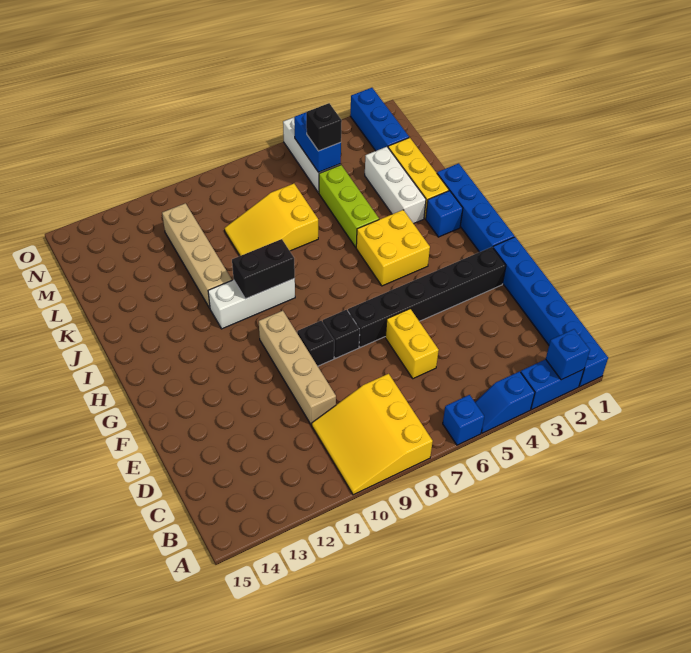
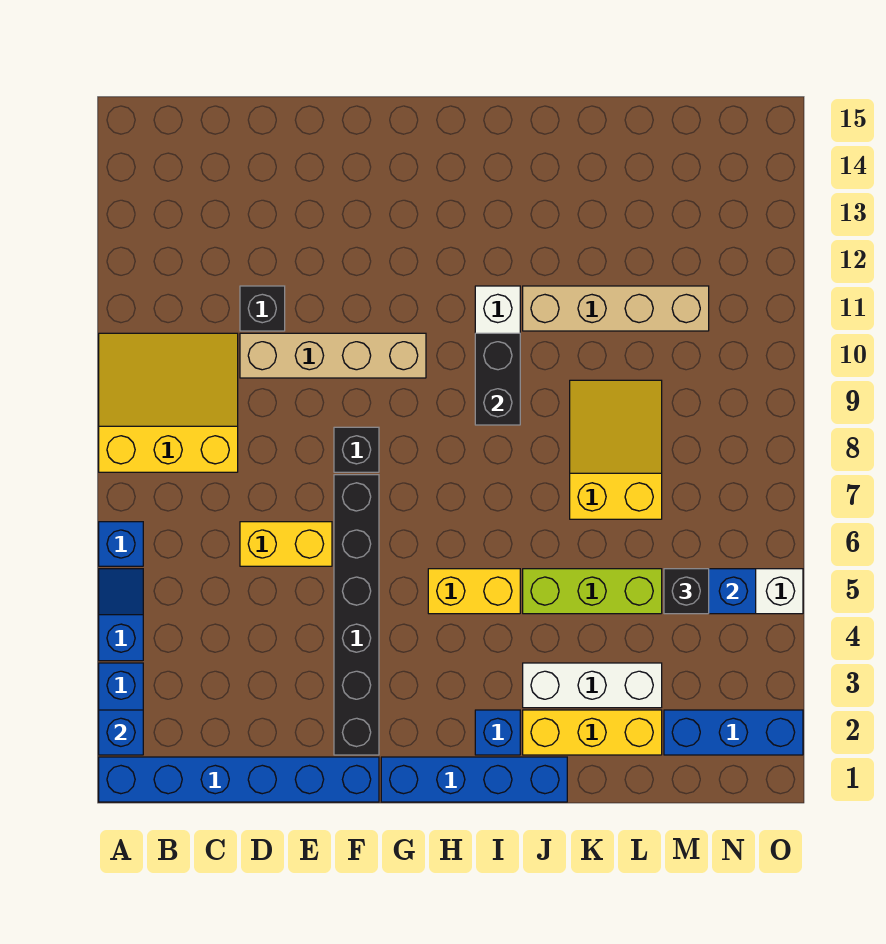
black 1x1 brick [297,321,334,366] -> black 1x1 brick moved to [240,286,285,331]
yellow 2x2 brick [356,210,430,286] -> yellow 1x2 brick [428,569,520,614]

